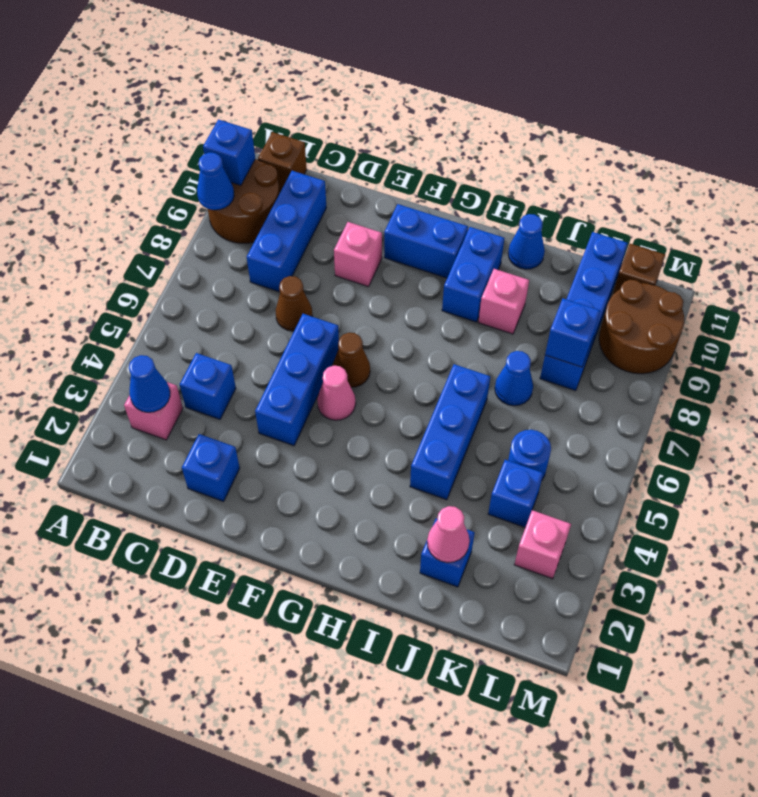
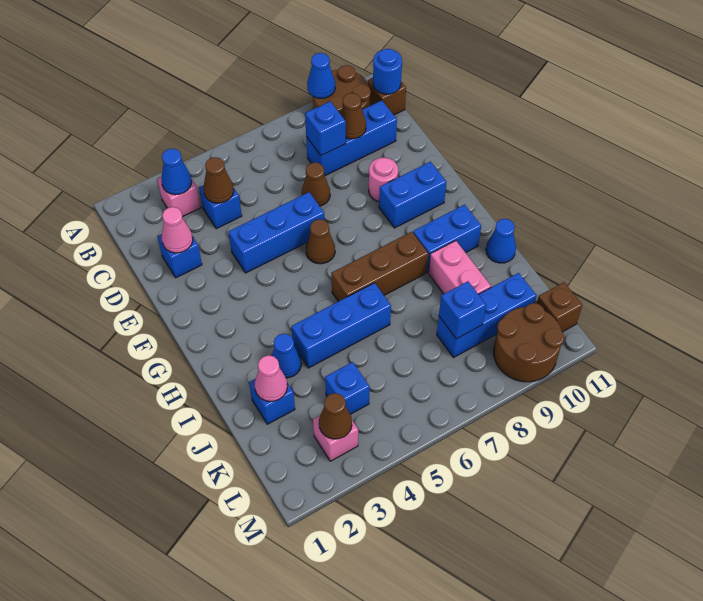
blue 1x1 brick [203,119,255,185] -> blue 1x1 brick moved to [305,101,346,155]
none -> brown 1x1 cone [204,157,234,203]
none -> brown 1x1 cone [340,93,366,139]
pink 1x1 brick [334,222,382,287] -> pink 1x1 round brick [369,158,398,202]
pink 1x1 cone [317,366,356,420] -> pink 1x1 cone moved to [162,207,193,253]
blue 1x2 brick [384,204,468,278] -> blue 1x2 brick turned to [379,162,446,228]
none -> brown 1x3 brick [331,232,428,302]
pink 1x1 brick [478,269,529,334] -> pink 1x2 brick [429,241,491,294]
blue 1x1 cone [495,351,533,406] -> blue 1x1 cone moved to [272,334,301,378]
blue 1x1 round brick [508,430,551,480] -> blue 1x1 round brick moved to [373,49,402,94]
blue 1x4 brick [540,232,628,391] -> blue 1x3 brick [437,273,537,357]
none -> brown 1x1 cone [319,393,352,439]

